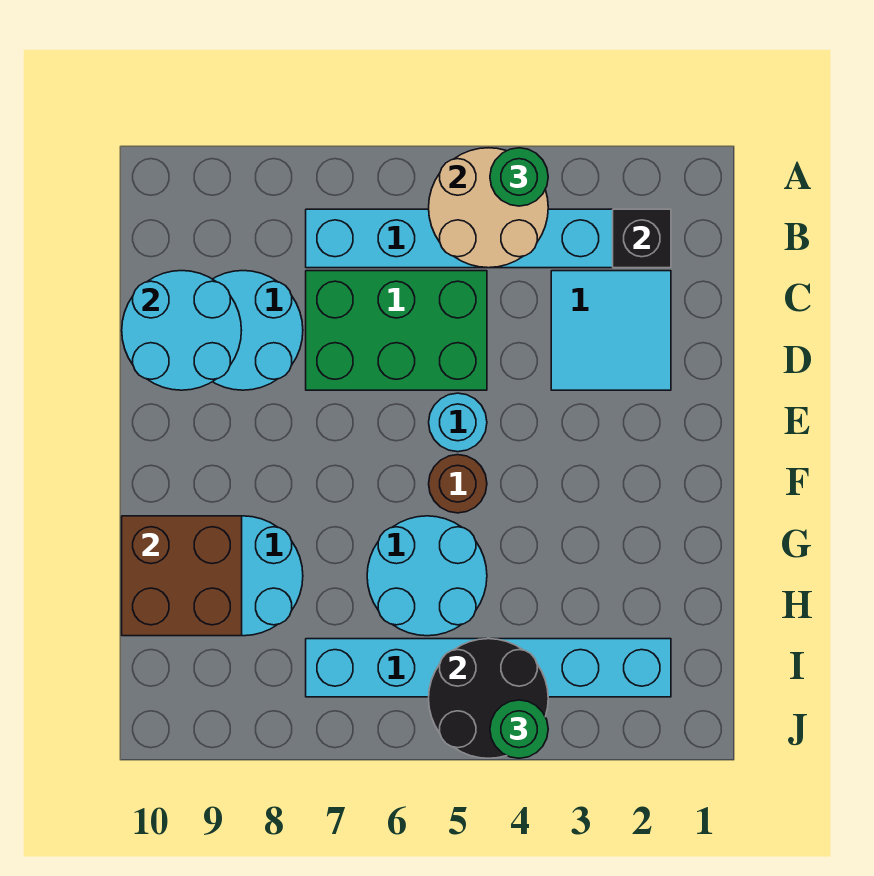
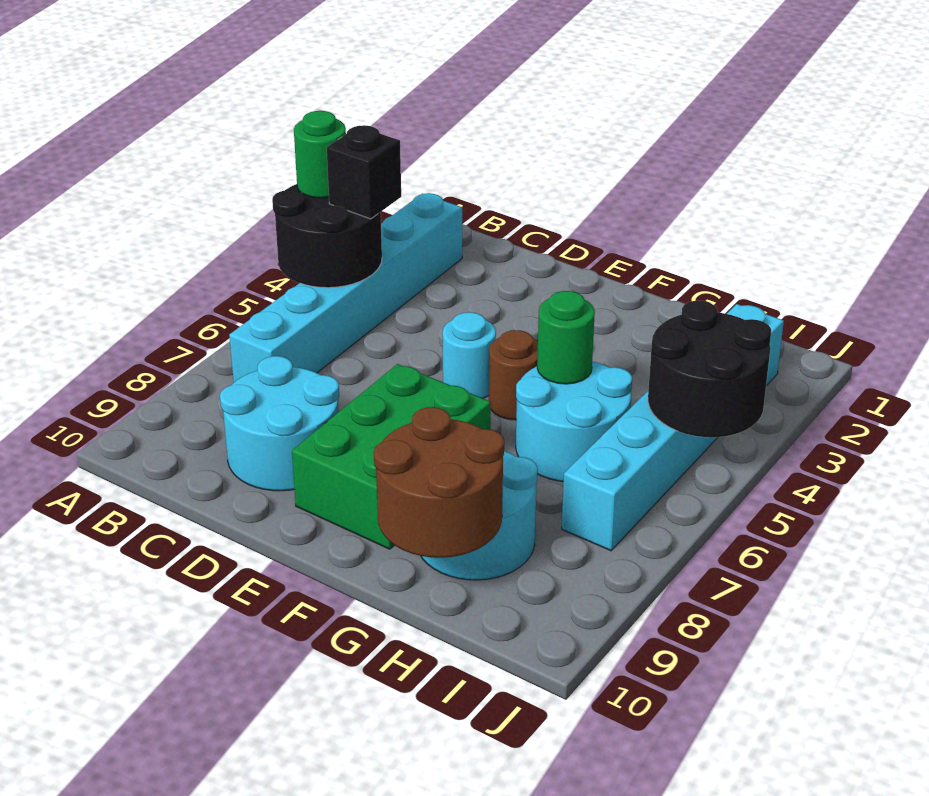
tan 2x2 round brick [429,148,548,268] -> black 2x2 round brick [272,184,382,288]
black 1x1 brick [613,209,671,268] -> black 1x1 brick moved to [327,125,401,219]
cyan 2x2 tile [551,271,671,390] -> none
green 2x3 brick [306,271,487,390] -> green 2x3 brick moved to [292,364,491,549]
cyan 2x2 round brick [122,271,242,390] -> none
brown 2x2 brick [122,516,242,636] -> brown 2x2 round brick [374,407,504,558]
green 1x1 round brick [490,700,548,758] -> green 1x1 round brick moved to [537,291,595,384]

